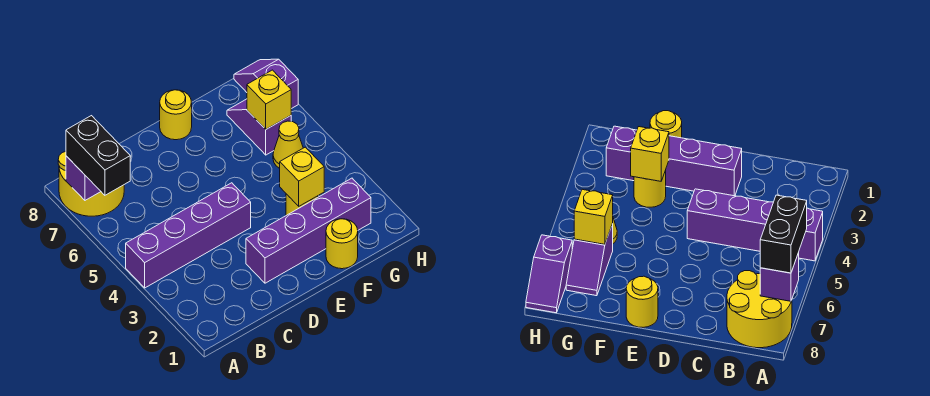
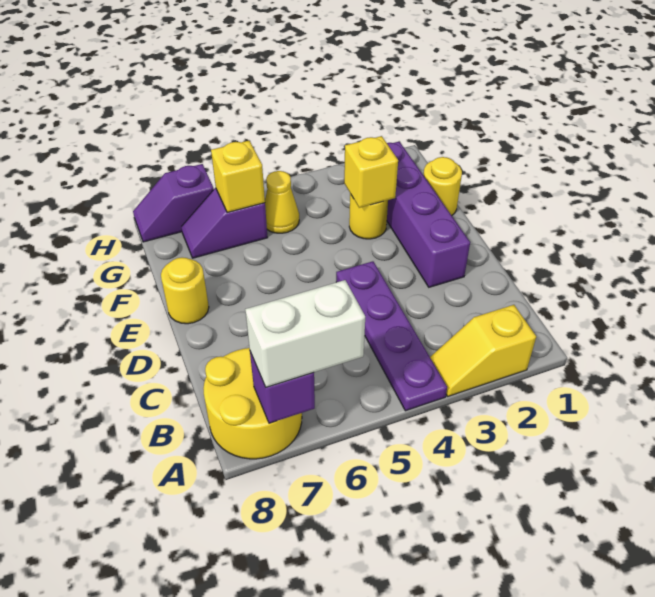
none -> yellow 1x2 slope [430,305,536,396]
purple 1x4 brick [126,183,251,288] -> purple 1x4 plate [336,261,447,411]
black 1x2 brick [66,116,130,195] -> white 1x2 brick [245,280,365,387]

